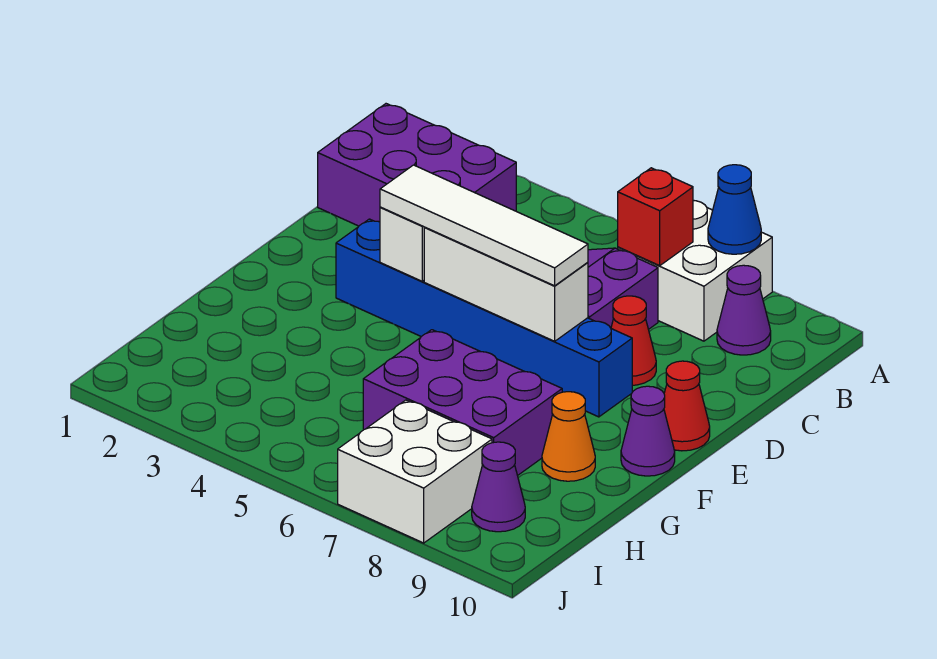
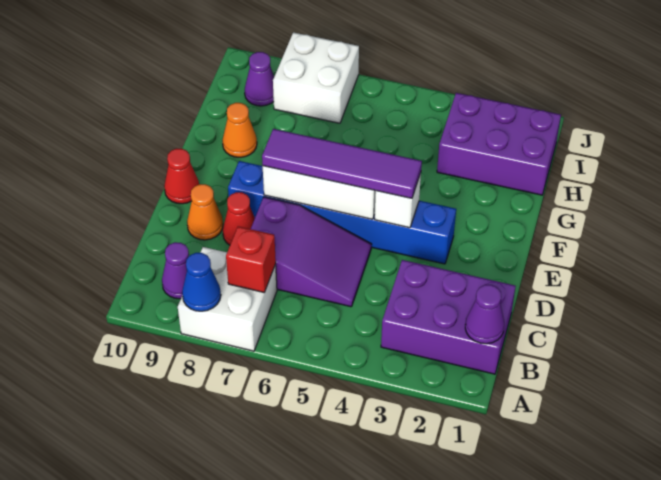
none -> orange 1x1 cone [187,184,223,240]
white 1x4 tile [380,165,588,286] -> purple 1x4 tile [262,129,422,198]
purple 1x1 cone [621,386,675,476] -> purple 1x1 cone moved to [465,285,504,344]
purple 2x3 brick [363,330,562,475] -> purple 2x3 brick moved to [437,93,561,195]

